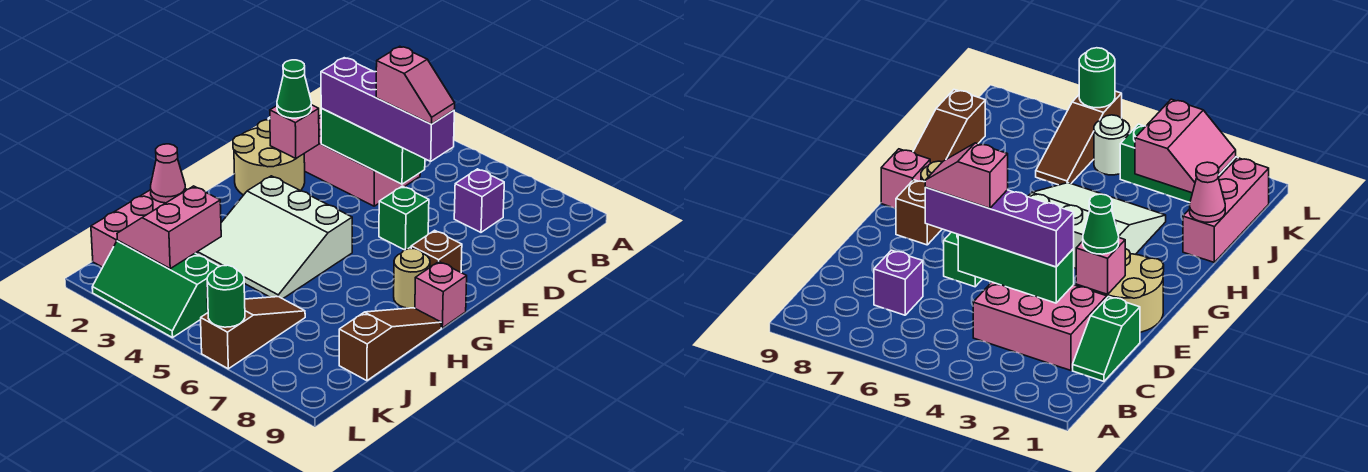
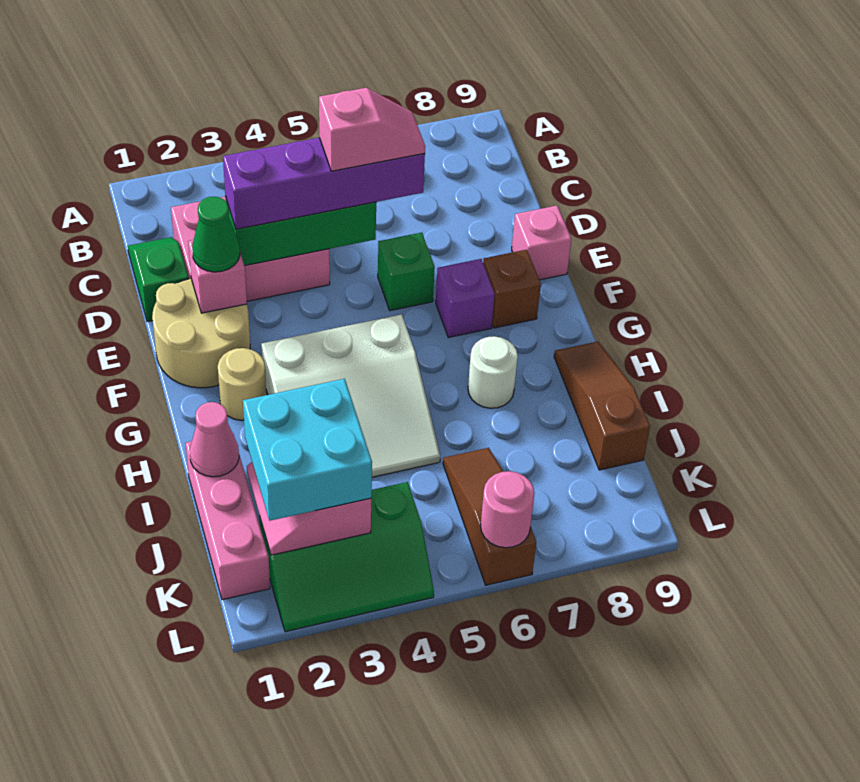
purple 1x1 brick [454,169,504,232] -> purple 1x1 brick moved to [436,259,495,337]
tan 1x1 round brick [394,249,430,308] -> tan 1x1 round brick moved to [218,348,266,420]
pink 1x1 brick [415,262,467,328] -> pink 1x1 brick moved to [512,206,571,280]
none -> cyan 2x2 brick [243,379,372,521]
white 1x1 round brick [1094,115,1130,175] -> white 1x1 round brick moved to [468,336,518,408]
green 1x1 round brick [207,265,245,327] -> pink 1x1 round brick [481,471,534,548]

